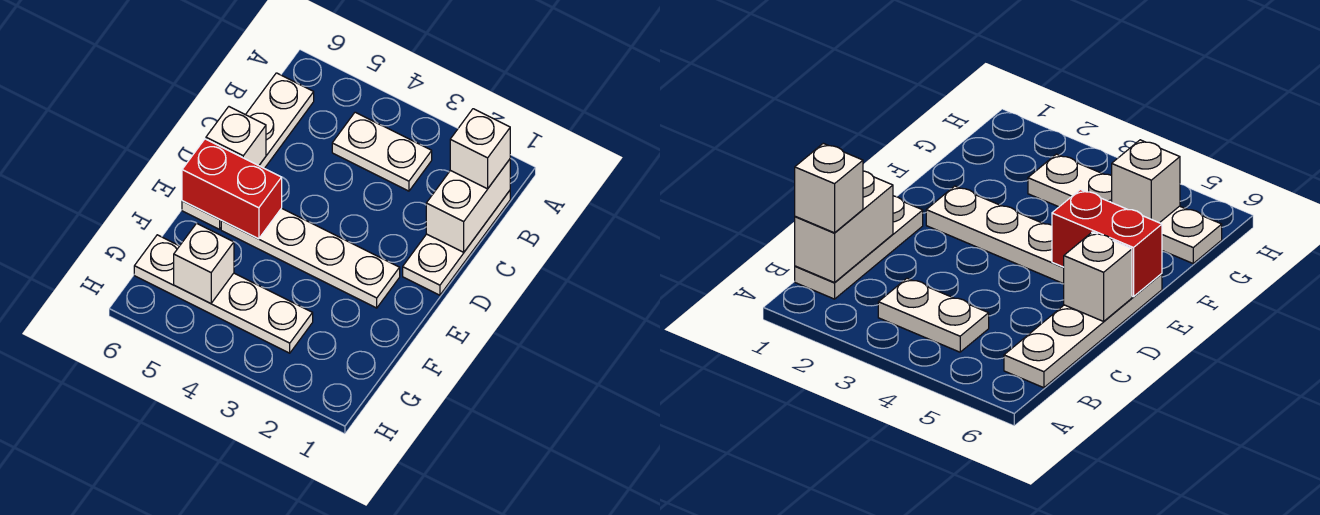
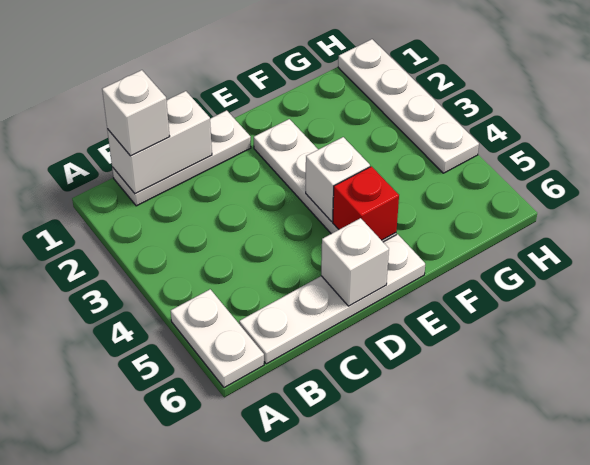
white 1x2 plate [332,112,432,191] -> white 1x2 plate moved to [171,289,264,388]
red 1x2 brick [182,139,282,239] -> red 1x1 brick [333,166,399,240]
white 1x4 plate [134,235,313,353] -> white 1x4 plate moved to [338,39,479,173]
white 1x1 brick [174,223,234,304] -> white 1x1 brick moved to [306,137,370,222]

